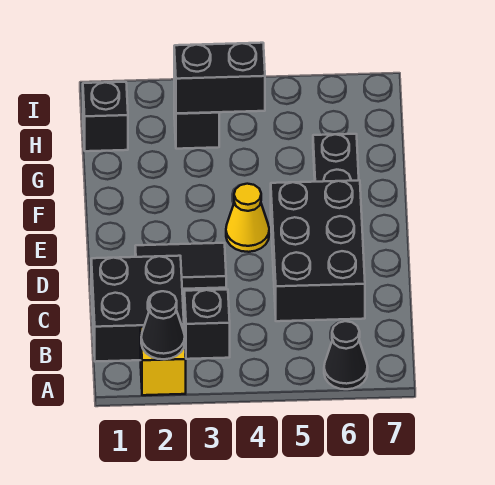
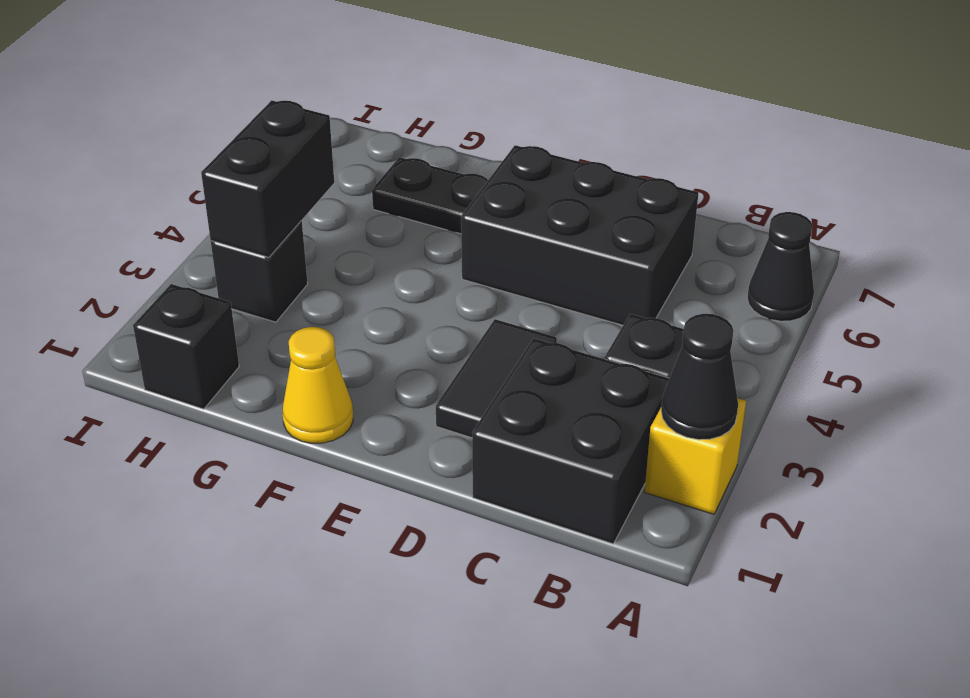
yellow 1x1 cone [226,184,269,252] -> yellow 1x1 cone moved to [283,327,353,443]

